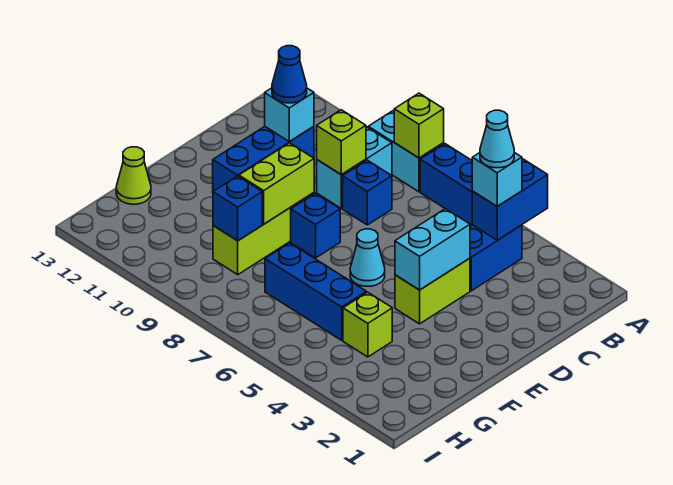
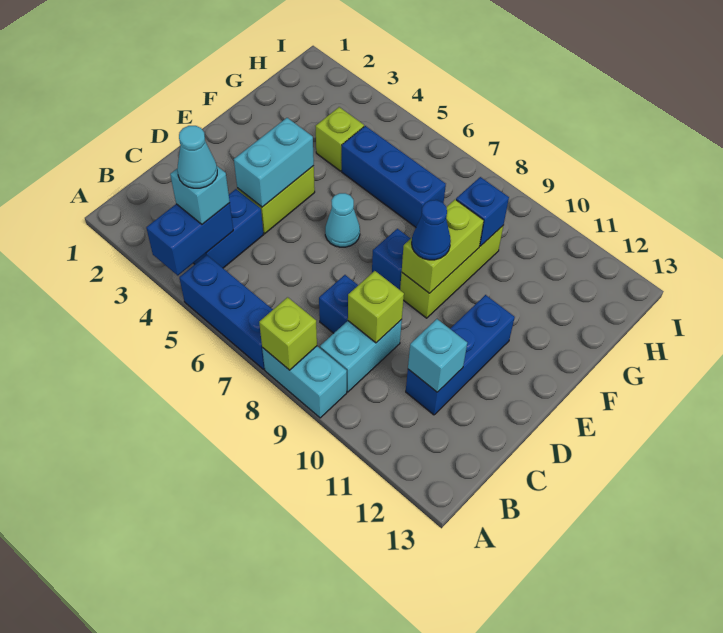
blue 1x1 cone [272,46,307,103] -> blue 1x1 cone moved to [412,200,451,260]
lime 1x1 cone [116,147,151,204] -> none

